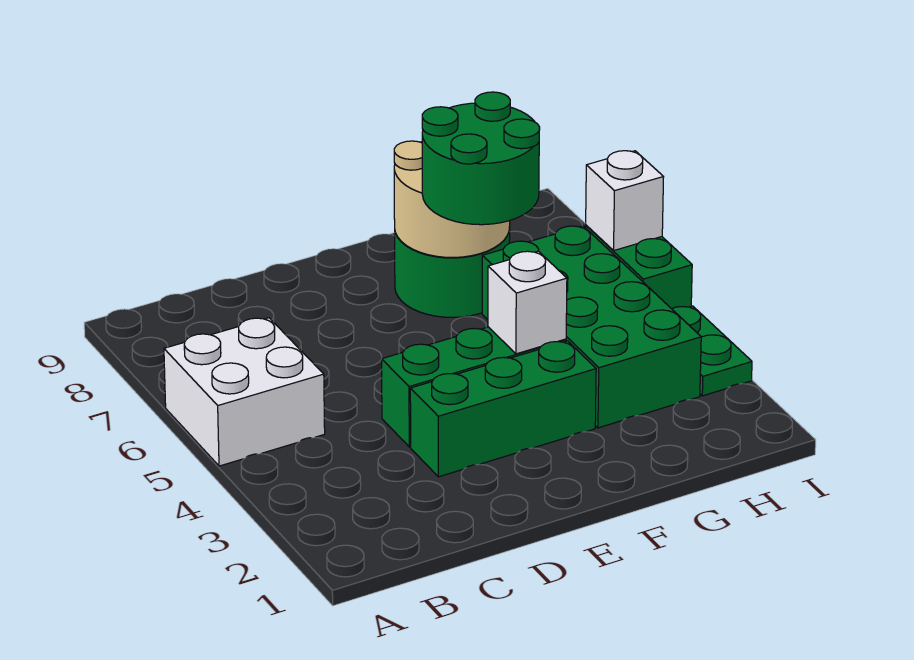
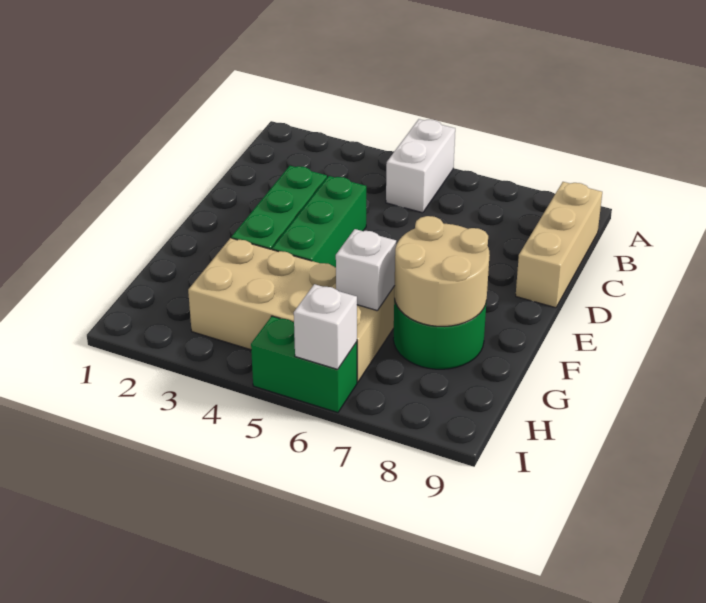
white 2x2 brick [164,318,325,466] -> white 1x2 brick [386,119,455,213]
none -> tan 1x3 brick [516,182,602,308]
white 1x1 brick [488,251,567,354] -> white 1x1 brick moved to [336,229,396,311]
green 2x2 round brick [422,92,540,225] -> none
green 2x4 brick [482,226,701,428] -> tan 2x4 brick [188,238,395,382]
green 1x2 plate [672,306,752,396] -> none

